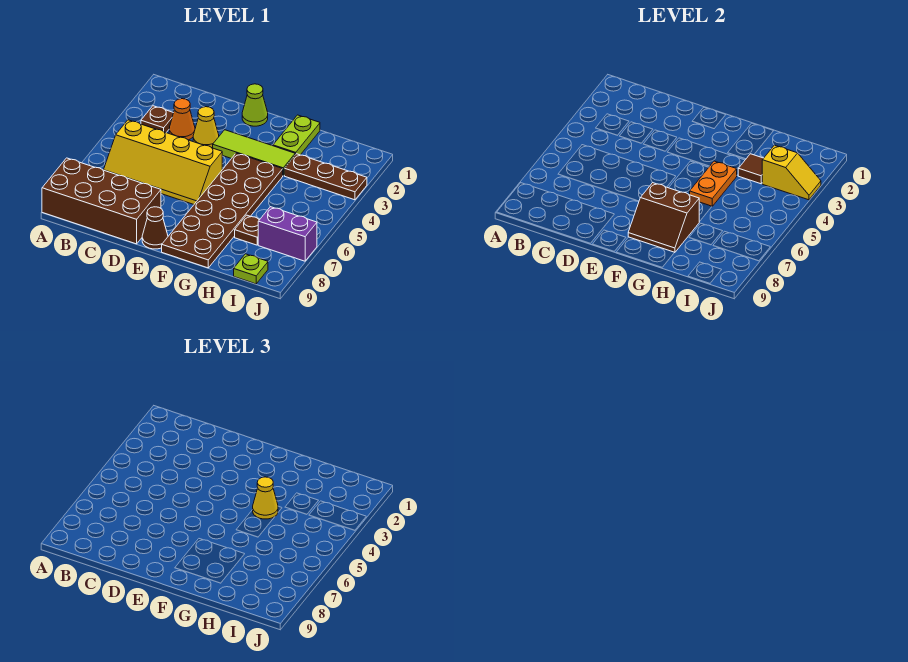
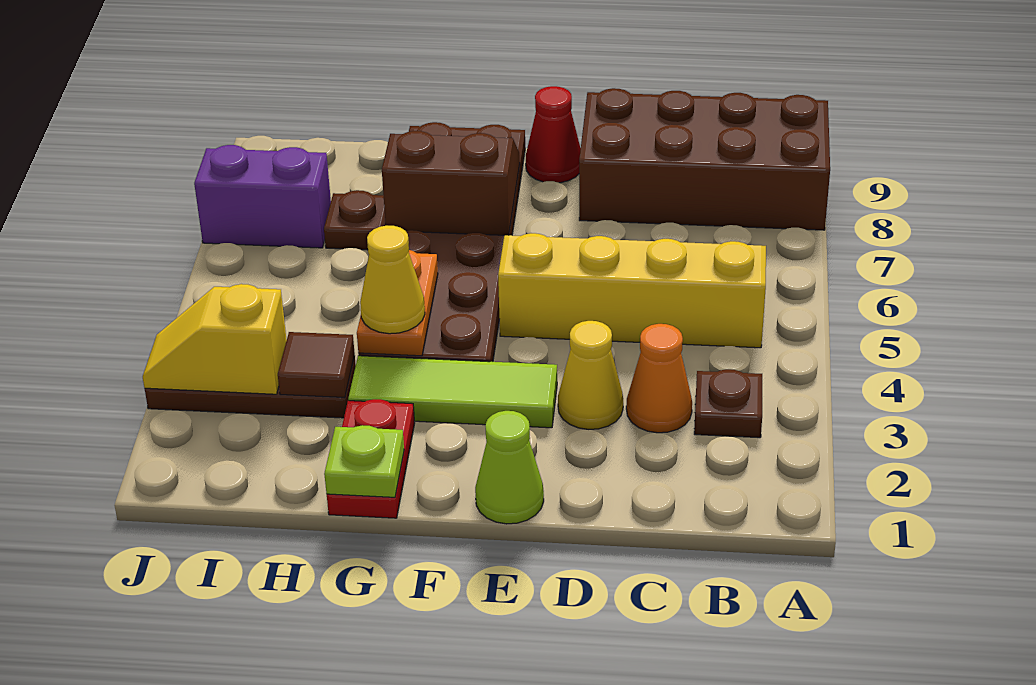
brown 1x1 cone [142,207,168,249] -> red 1x1 cone [526,86,581,183]
lime 1x2 plate [273,115,320,155] -> red 1x2 plate [327,399,415,518]
lime 1x1 plate [234,254,268,284] -> lime 1x1 plate moved to [324,425,404,497]

